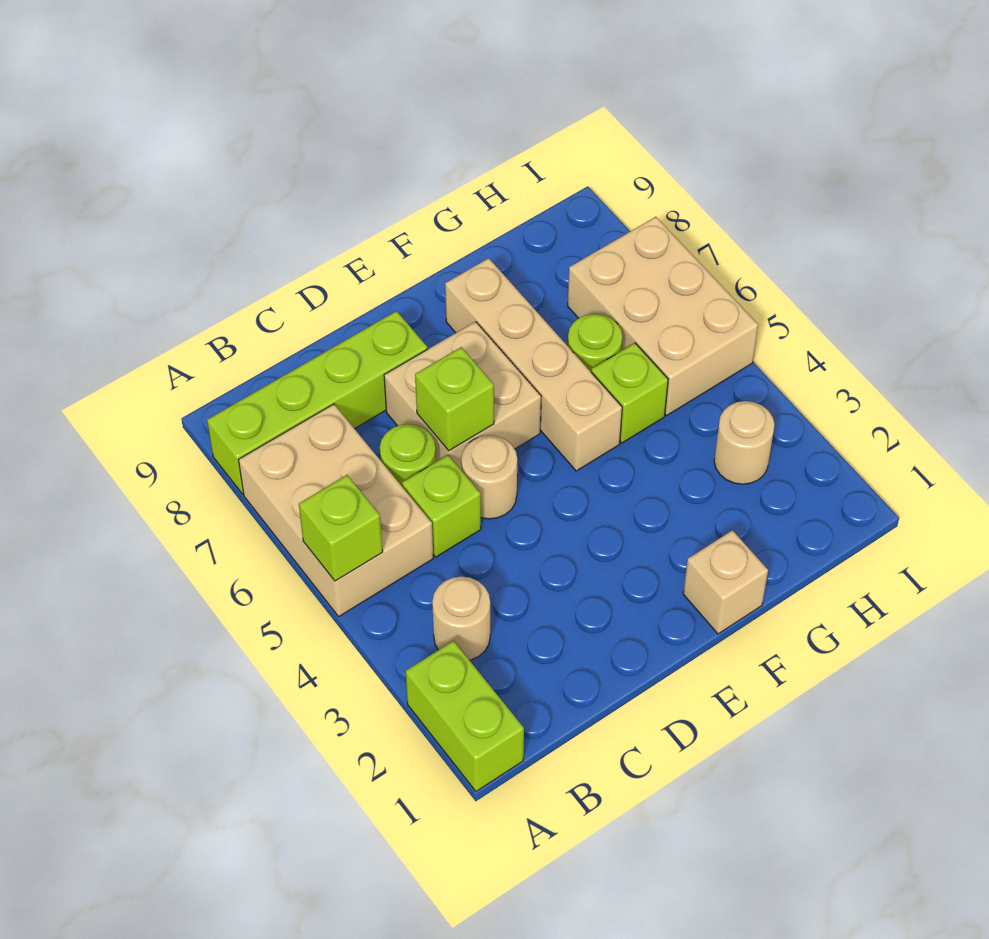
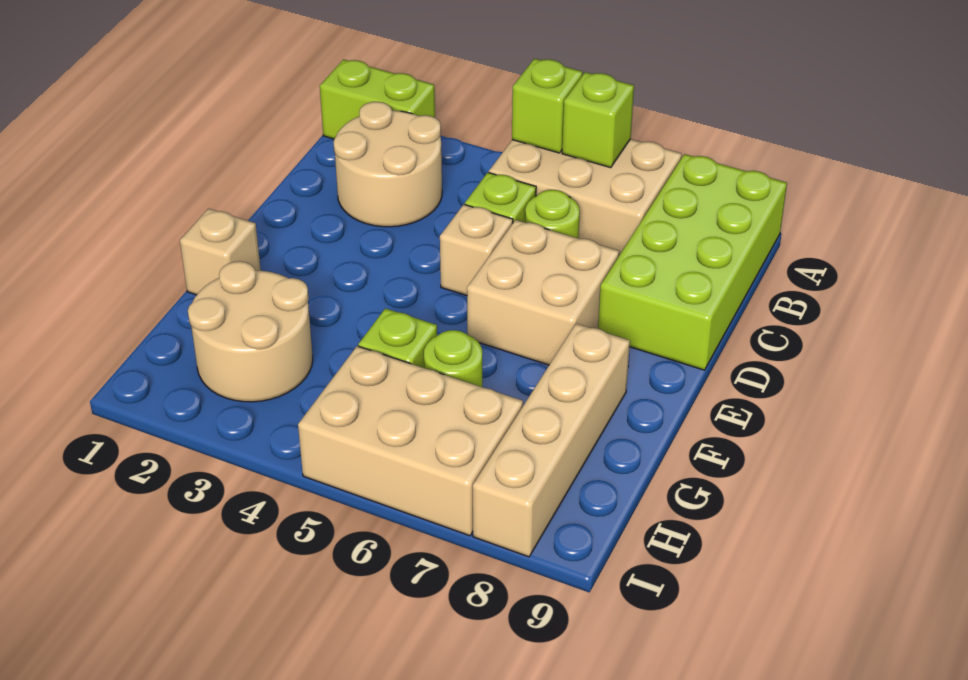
lime 1x4 brick [207,311,428,494] -> lime 2x4 brick [598,154,787,370]
tan 1x1 round brick [432,576,490,660] -> tan 2x2 round brick [334,102,442,227]
tan 1x1 round brick [461,435,517,519] -> tan 1x1 brick [440,205,513,296]
lime 1x1 brick [415,347,494,451] -> lime 1x1 brick moved to [562,72,634,168]
tan 1x4 brick [445,258,622,471] -> tan 1x4 brick turned to [473,324,630,557]
tan 1x1 round brick [714,401,775,484] -> tan 2x2 round brick [188,261,313,402]

